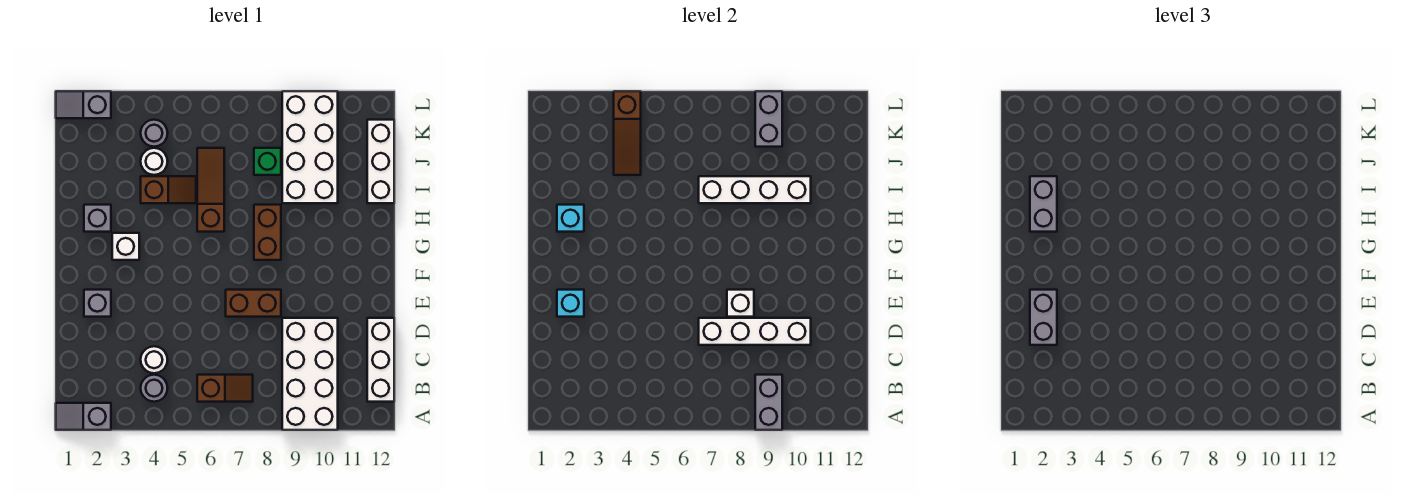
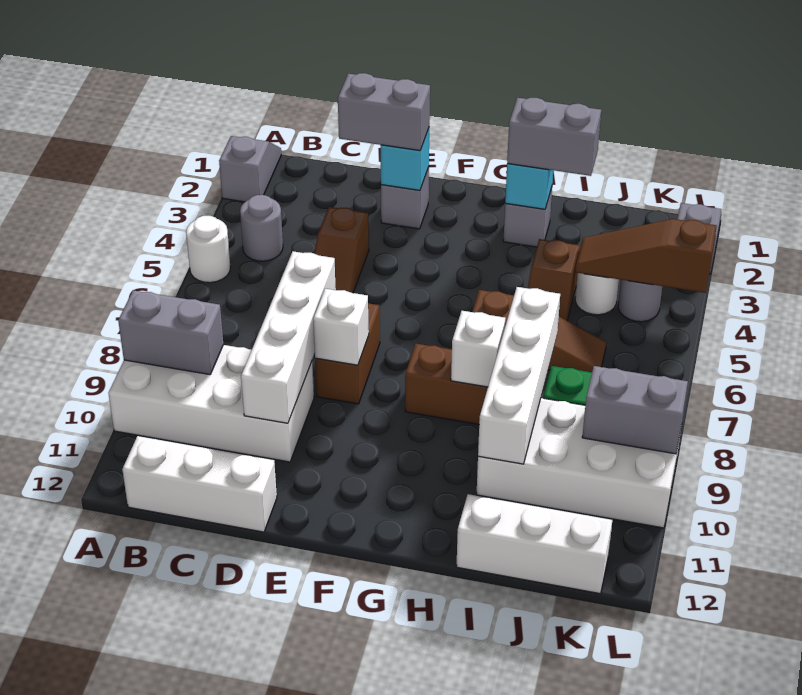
brown 1x2 slope [197,375,253,402] -> brown 1x2 slope moved to [315,207,369,293]
white 1x1 round brick [141,346,167,373] -> white 1x1 round brick moved to [186,216,231,283]
white 1x1 brick [112,233,139,260] -> white 1x1 brick moved to [451,311,505,387]

